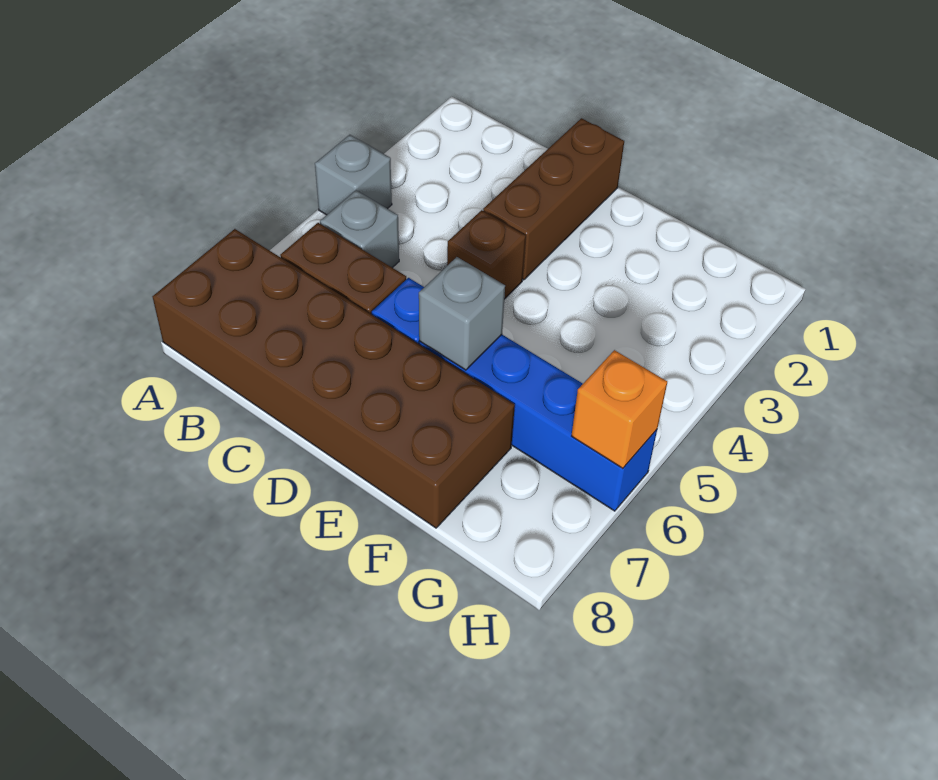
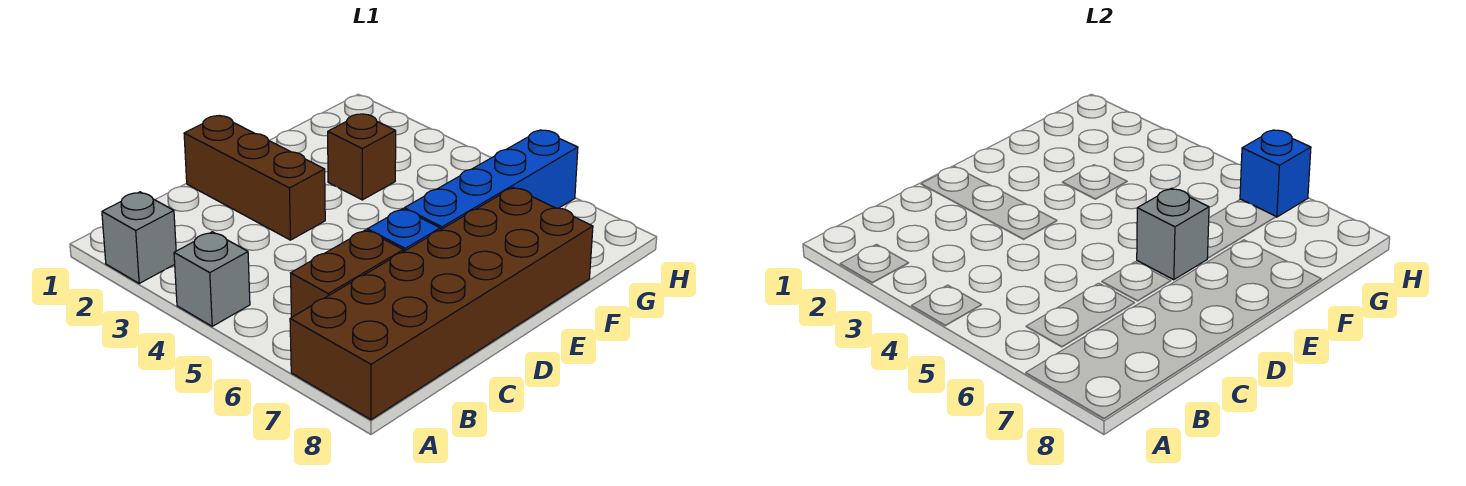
grey 1x1 brick [320,190,399,268] -> grey 1x1 brick moved to [102,192,176,283]
brown 1x1 brick [447,210,526,299] -> brown 1x1 brick moved to [328,114,396,200]
orange 1x1 brick [572,350,667,468] -> blue 1x1 brick [1240,130,1311,217]

